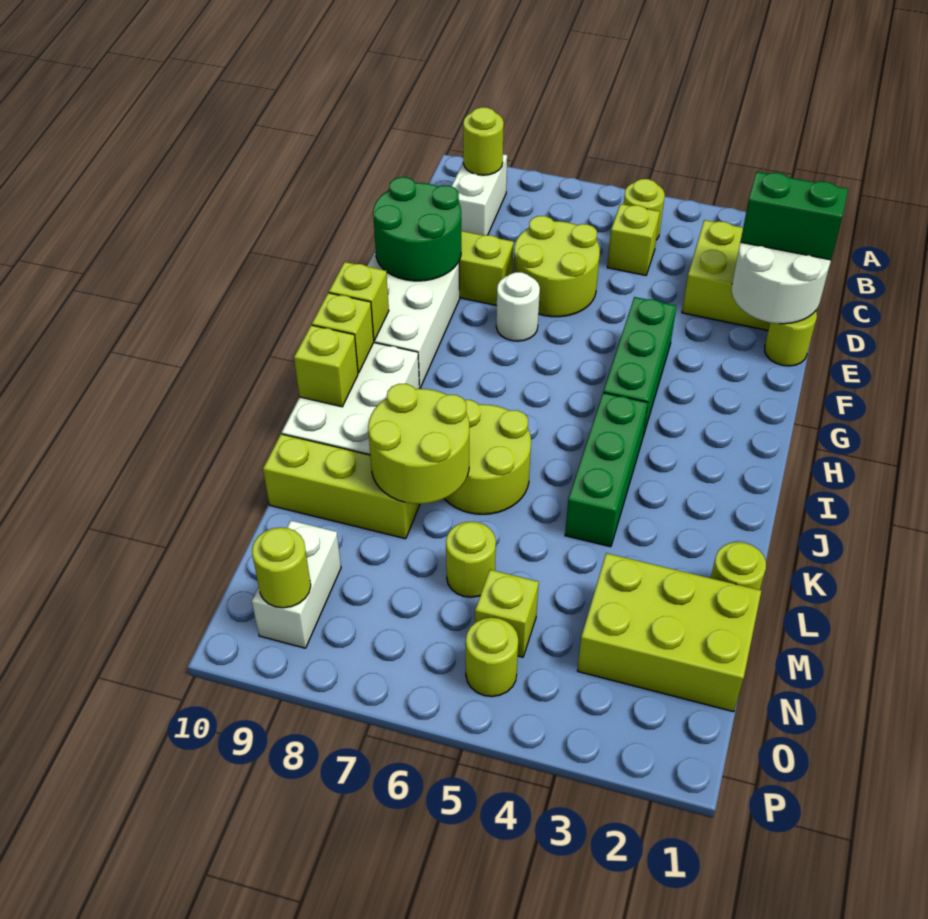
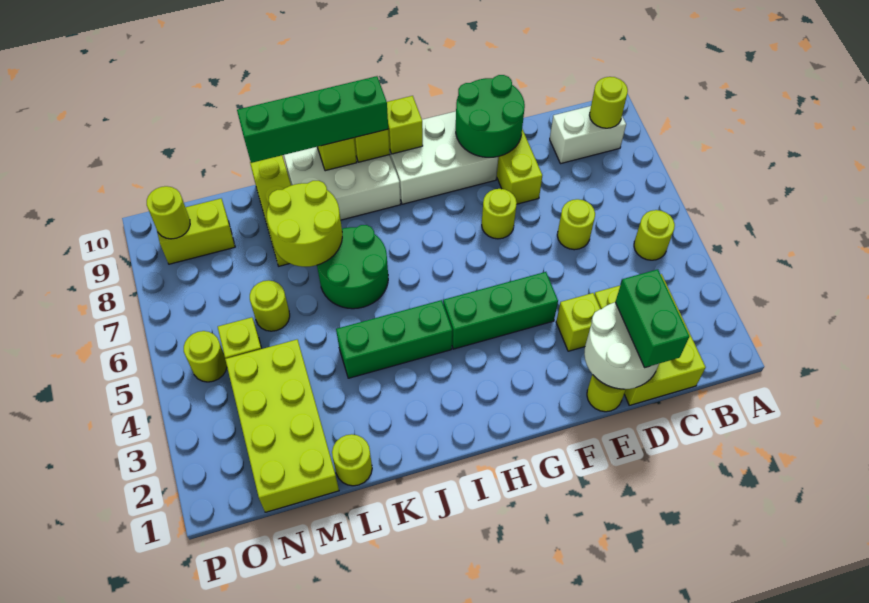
lime 1x1 brick [607,204,660,275] -> lime 1x1 brick moved to [556,293,600,351]
lime 2x2 round brick [514,216,600,317] -> lime 1x1 round brick [557,199,595,250]
white 1x1 round brick [496,272,540,341] -> lime 1x1 round brick [482,189,517,239]
none -> green 1x4 brick [237,76,388,163]
lime 2x2 round brick [445,400,531,514] -> green 2x2 round brick [317,225,388,309]
lime 2x3 brick [577,553,761,712] -> lime 2x4 brick [225,340,339,512]
white 1x2 brick [252,521,341,648] -> lime 1x2 brick [157,199,235,264]

